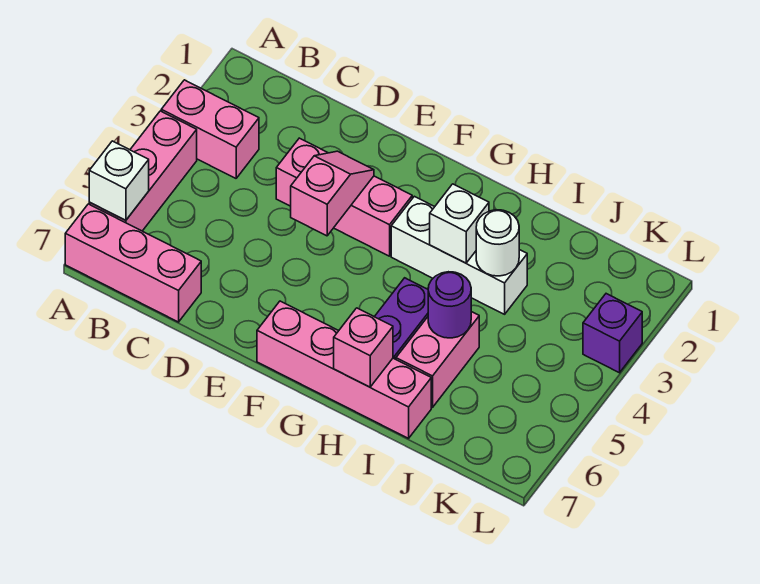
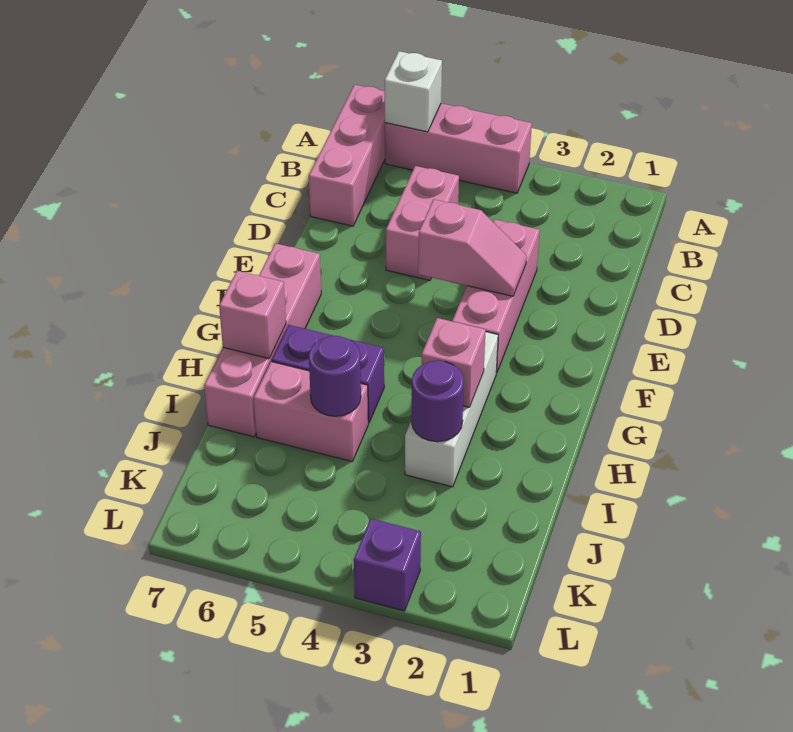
pink 1x2 brick [161,80,259,178] -> pink 1x2 brick moved to [386,166,459,280]
white 1x1 brick [430,184,489,263] -> pink 1x1 brick [422,318,486,407]
white 1x1 round brick [476,210,519,276] -> purple 1x1 round brick [412,360,464,442]

